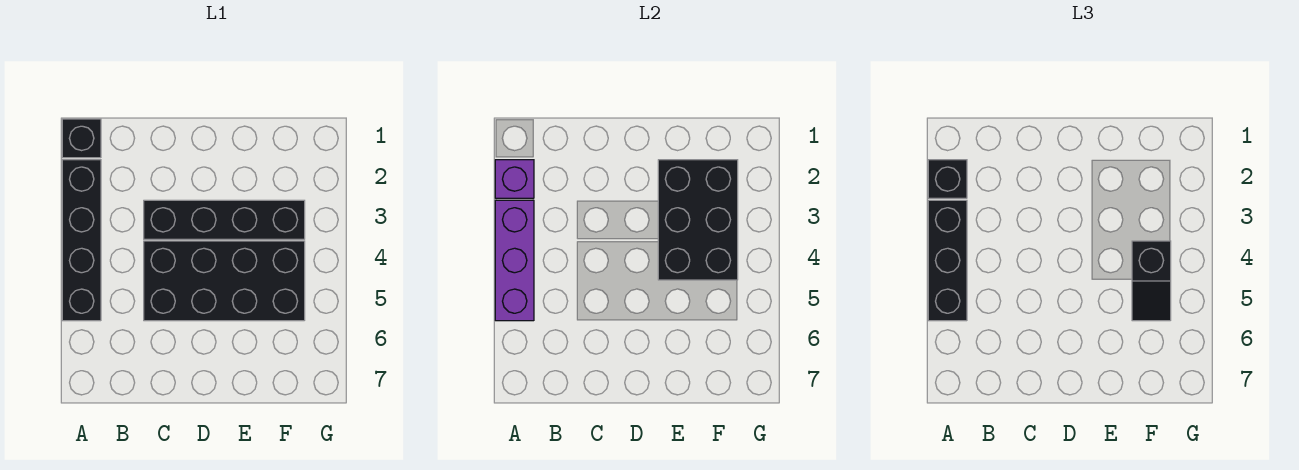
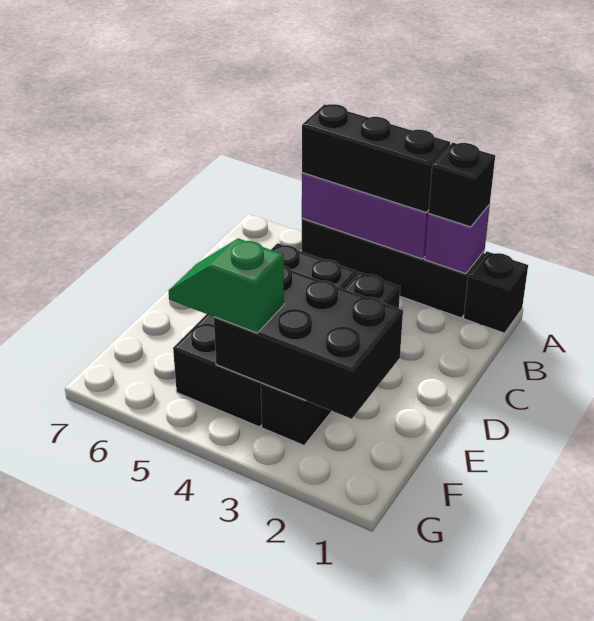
black 1x2 slope [1132,241,1171,321] -> green 1x2 slope [168,238,284,333]

